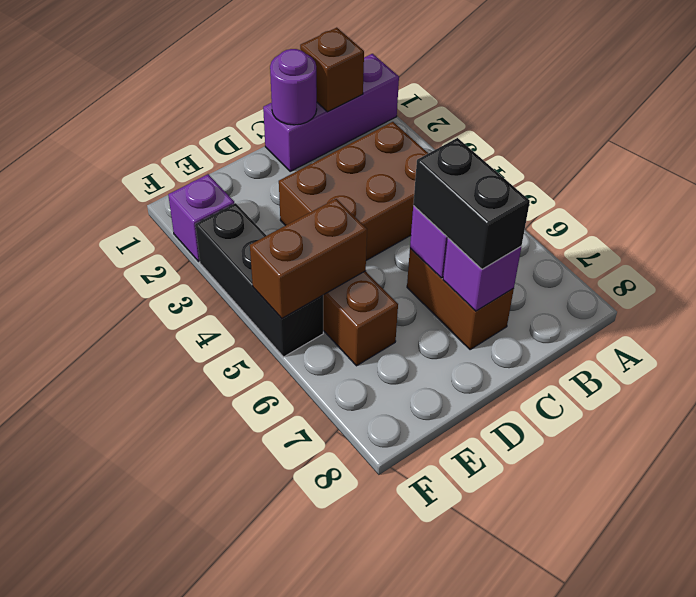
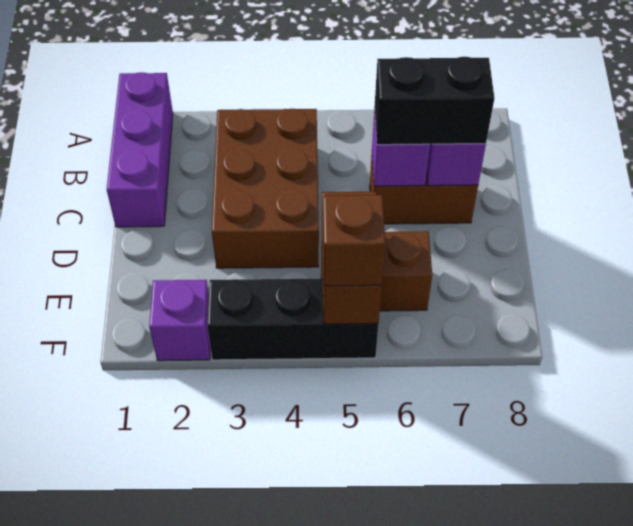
brown 1x1 brick [300,28,364,112] -> brown 1x1 brick moved to [323,195,385,286]
purple 1x1 round brick [270,49,317,125] -> none

